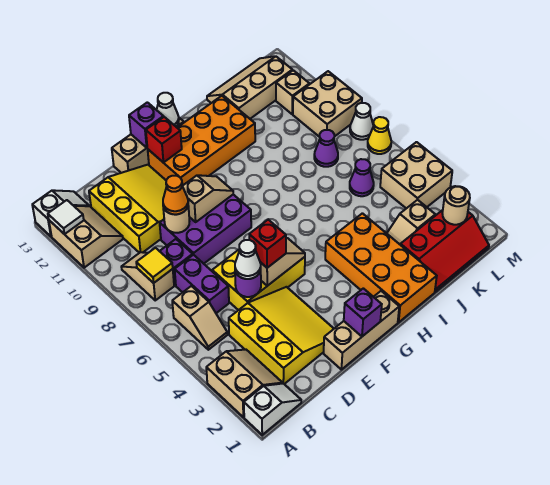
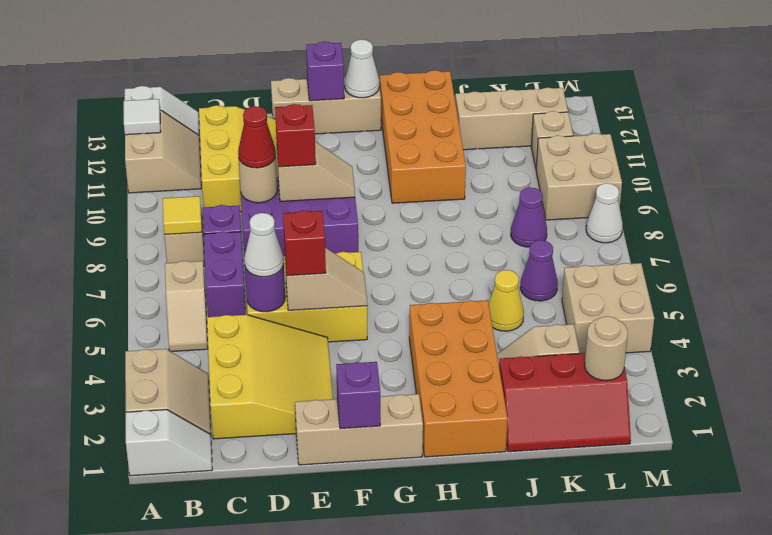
orange 1x1 cone [163,176,188,214] -> red 1x1 cone [238,106,276,168]
orange 2x4 brick [148,96,255,186] -> orange 2x4 brick turned to [379,70,466,203]
red 1x1 brick [146,117,182,162] -> red 1x1 brick moved to [275,104,316,167]
yellow 1x1 cone [368,117,391,154] -> yellow 1x1 cone moved to [489,270,524,331]

